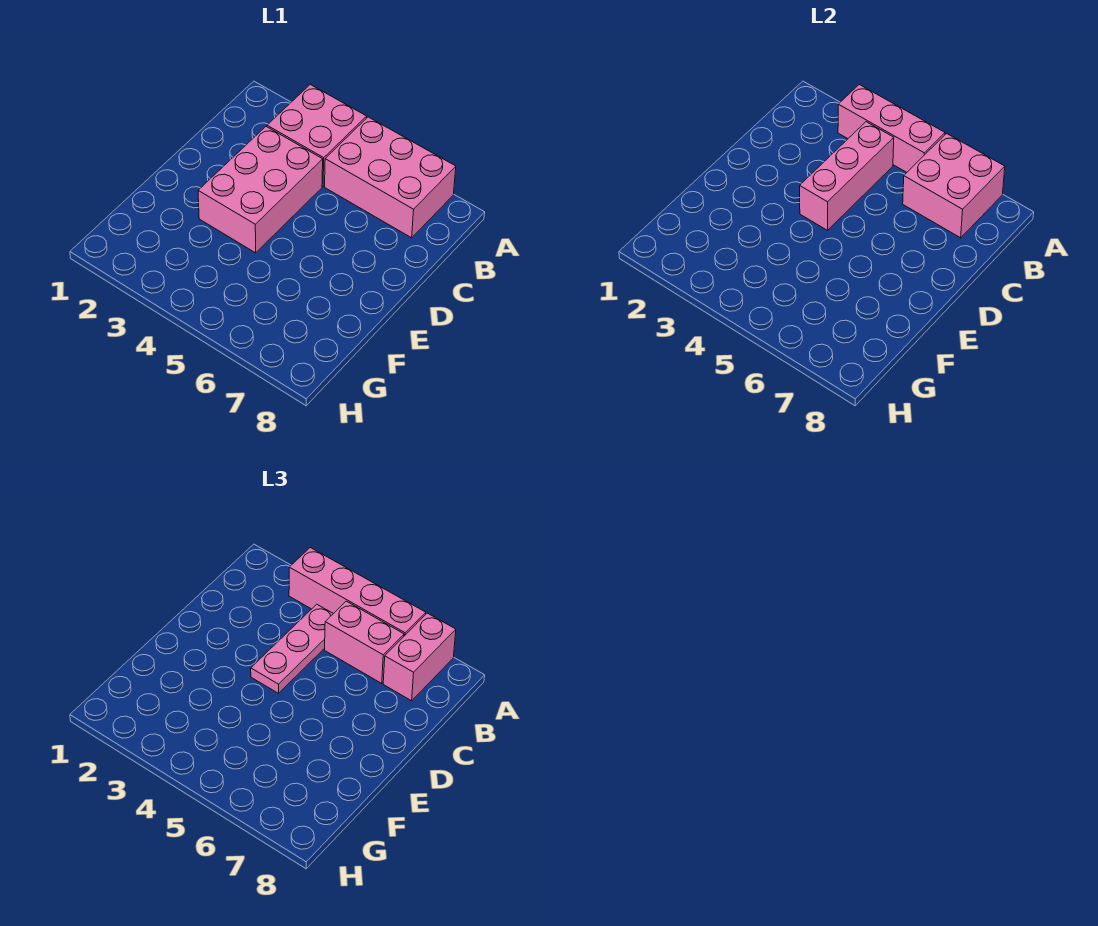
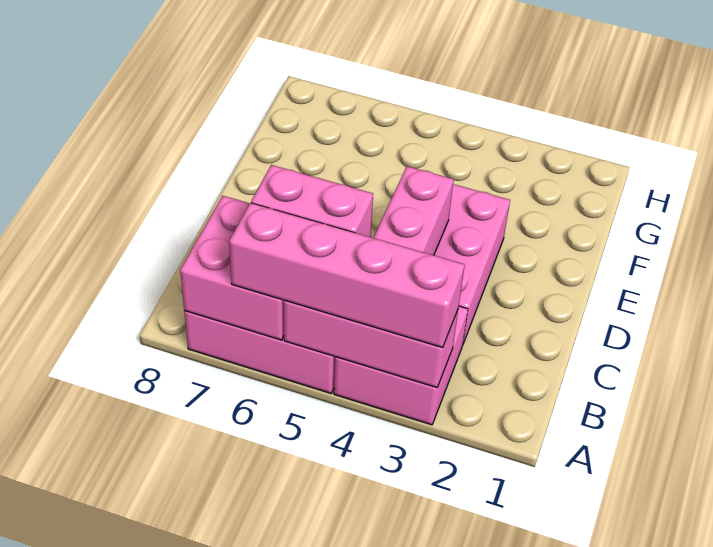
pink 1x2 brick [383,613,456,701] -> none
pink 1x3 plate [251,604,333,693] -> none

